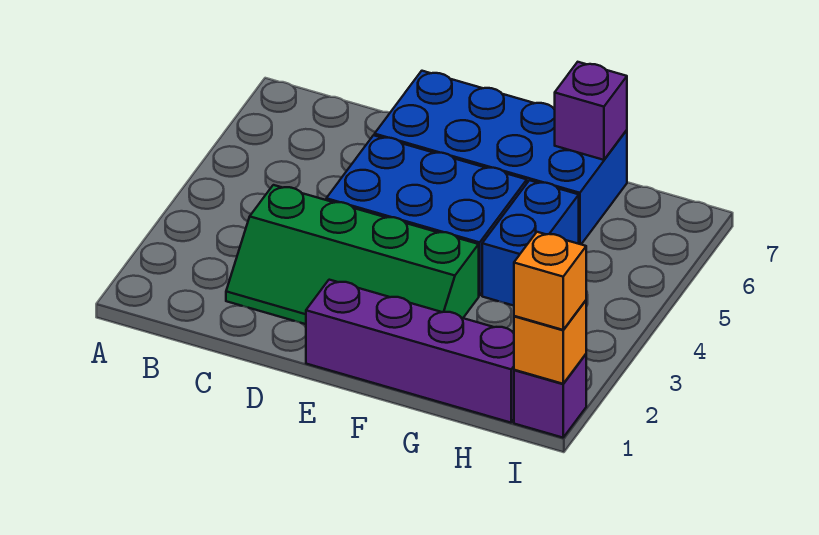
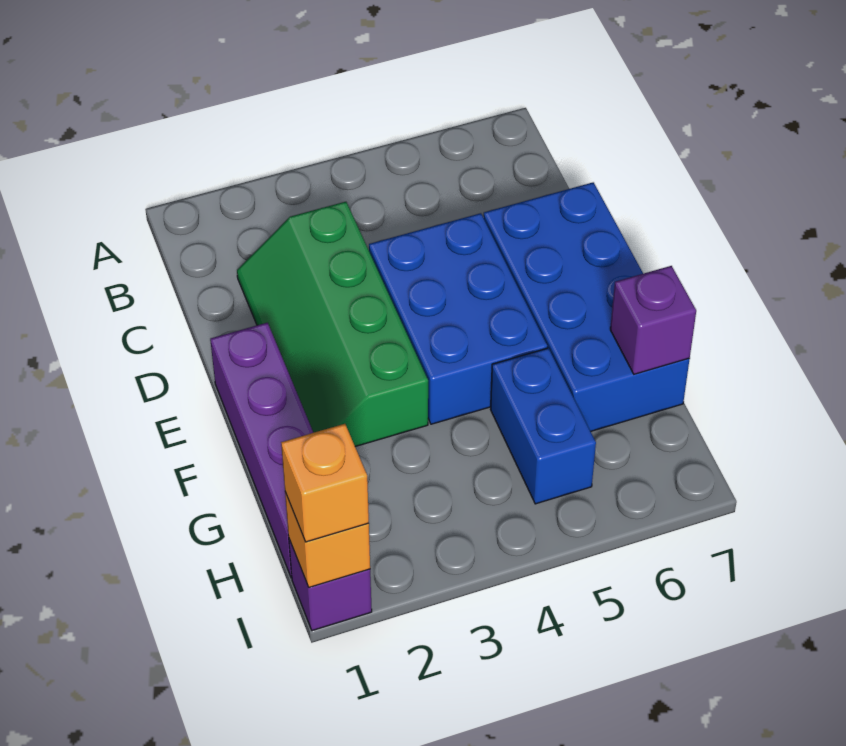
blue 1x2 brick [482,180,579,306] -> blue 1x2 brick turned to [490,348,596,504]

